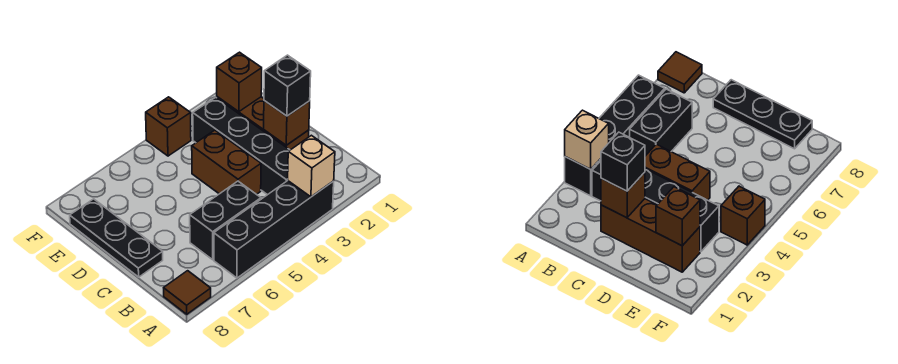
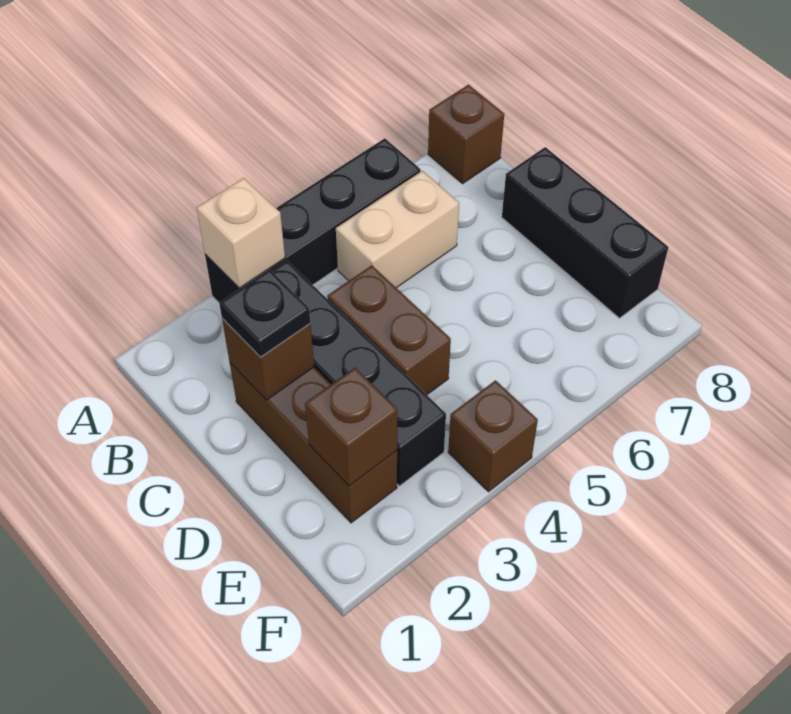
brown 1x1 tile [164,271,211,314] -> brown 1x1 brick [428,85,504,184]
black 1x2 brick [190,181,261,260] -> tan 1x2 brick [336,171,459,288]
black 1x1 brick [264,55,311,116] -> black 1x1 plate [219,270,310,357]
black 1x3 plate [70,199,163,277] -> black 1x3 brick [502,147,668,318]

